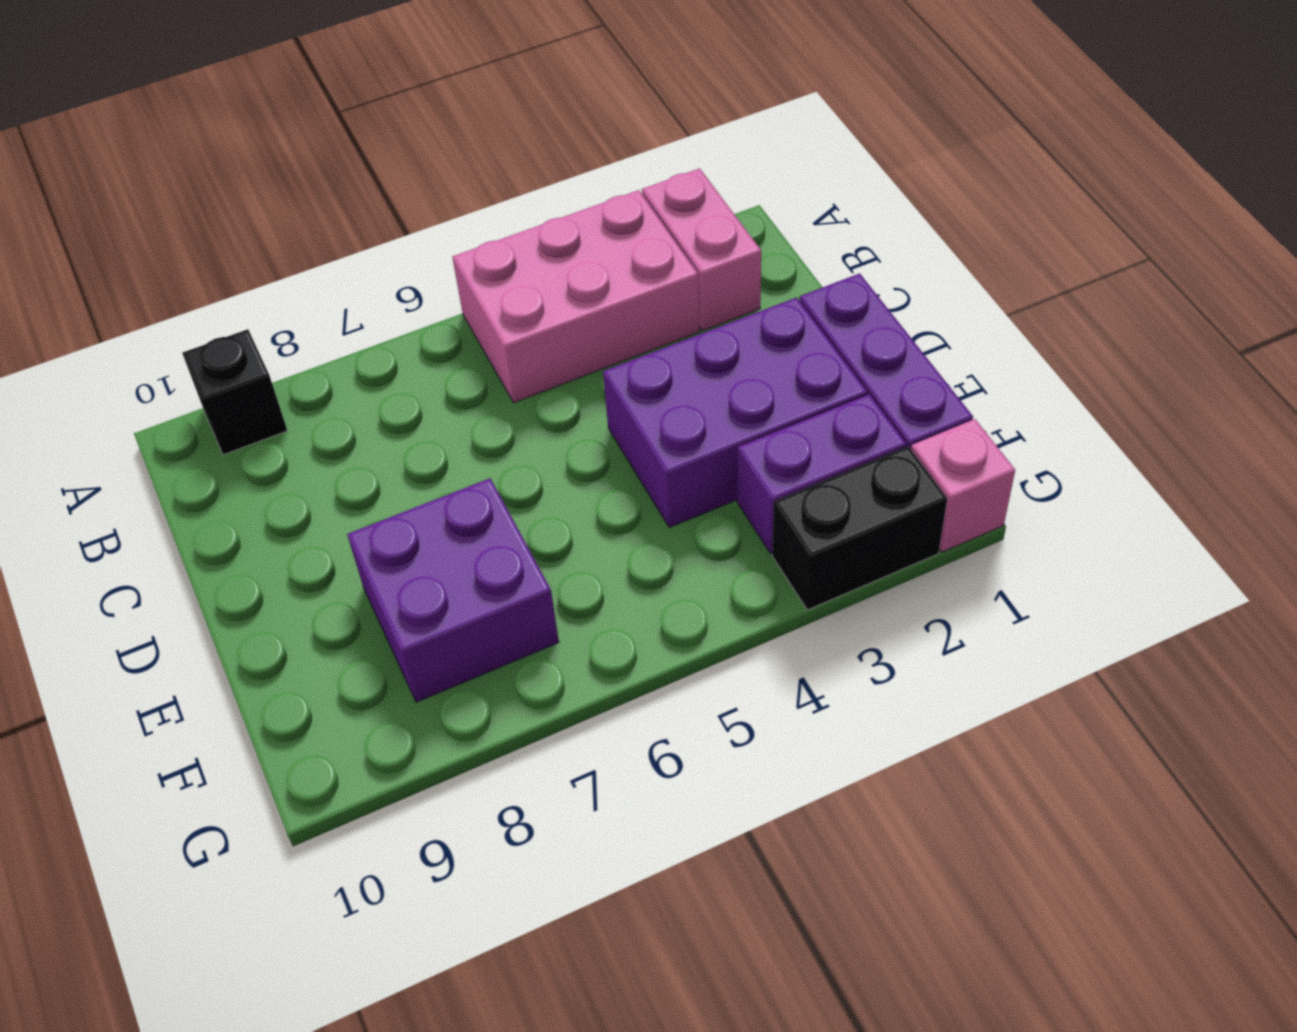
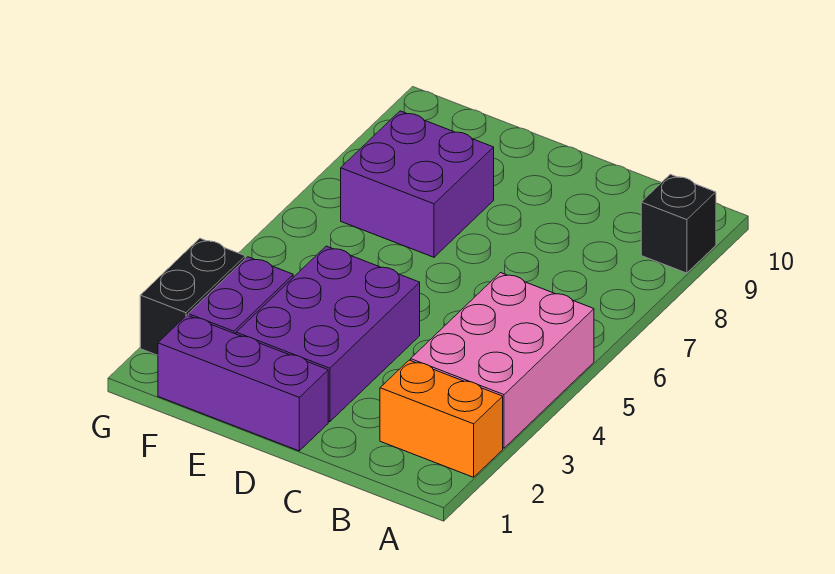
pink 1x2 brick [642,168,761,331] -> orange 1x2 brick [380,360,503,477]
pink 1x1 brick [911,419,1015,552] -> none

